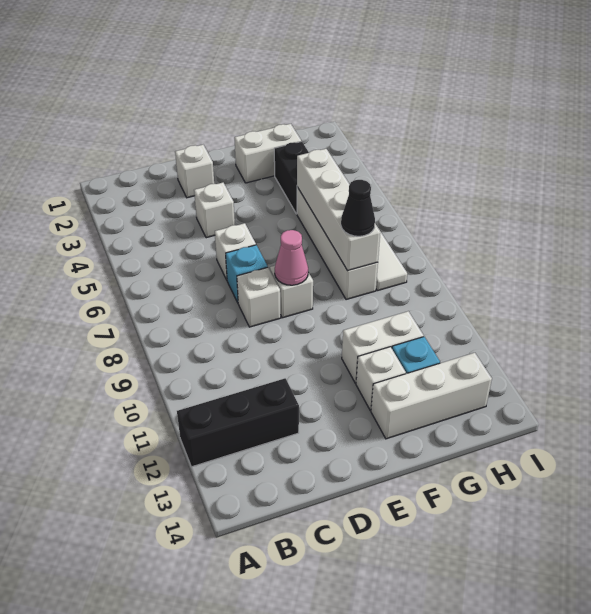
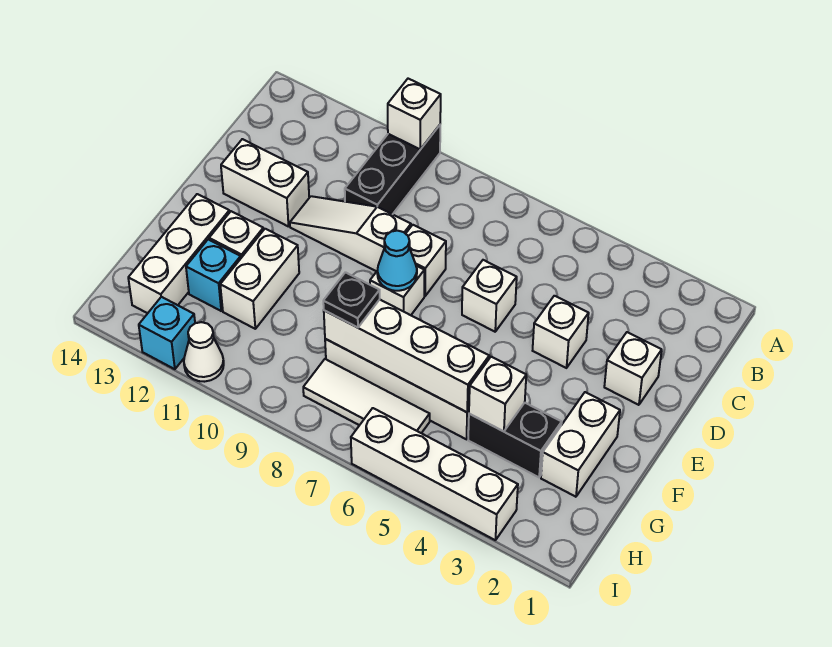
none -> white 1x1 brick [388,79,441,149]
black 1x3 brick [177,378,299,467] -> black 1x3 brick moved to [345,125,440,214]
cyan 1x1 brick [226,245,268,302] -> cyan 1x1 brick moved to [139,297,195,369]
none -> white 1x3 slope [290,196,411,272]
none -> white 1x2 brick [221,139,309,227]
pink 1x1 cone [275,230,308,285] -> cyan 1x1 cone [377,231,417,291]
none -> white 1x1 brick [469,357,526,431]
black 1x1 cone [341,180,375,236] -> black 1x1 plate [323,272,380,328]
none -> white 1x4 brick [351,408,518,540]
none -> white 1x1 cone [184,322,224,382]

